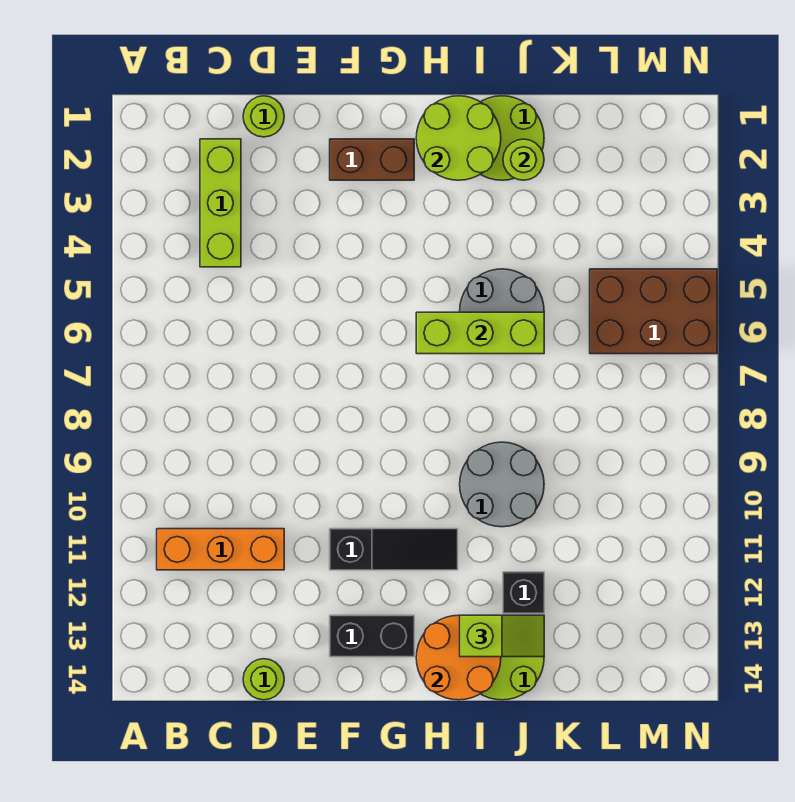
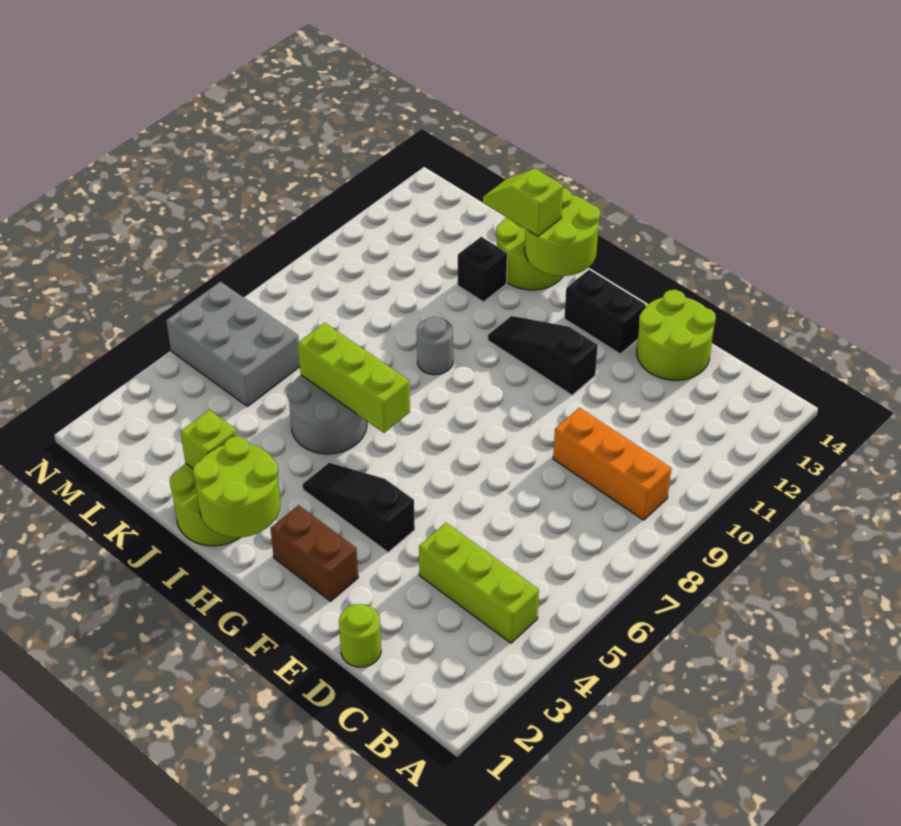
orange 1x3 brick [157,529,284,570] -> orange 1x3 brick moved to [553,408,671,520]
lime 1x3 brick [200,139,241,267] -> lime 1x3 brick turned to [419,523,539,643]
lime 1x1 round brick [243,659,284,700] -> lime 2x2 round brick [637,290,716,380]
none -> black 1x3 slope [302,463,415,552]
orange 2x2 round brick [416,615,501,700] -> lime 2x2 round brick [525,188,600,276]
grey 2x2 round brick [460,442,544,527] -> grey 1x1 round brick [417,317,453,375]
lime 1x1 round brick [503,139,544,180] -> lime 1x1 brick [180,410,237,468]
brown 2x3 brick [590,269,717,354] -> grey 2x3 brick [166,282,300,406]

